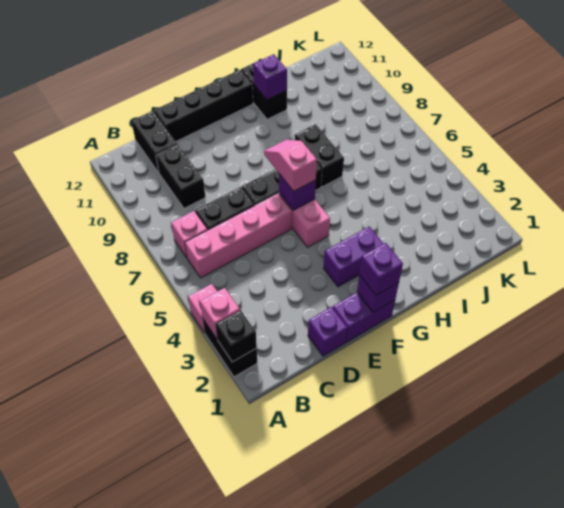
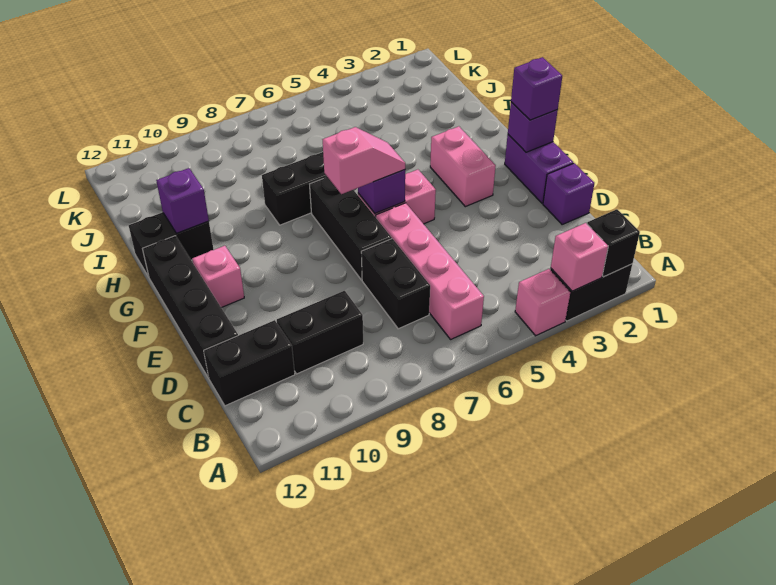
pink 1x1 brick [171,211,207,258] -> pink 1x1 brick moved to [192,246,244,308]
purple 1x2 brick [323,226,384,287] -> pink 1x2 brick [430,126,496,207]
pink 1x2 slope [264,140,317,191] -> pink 1x2 slope turned to [323,127,405,194]

